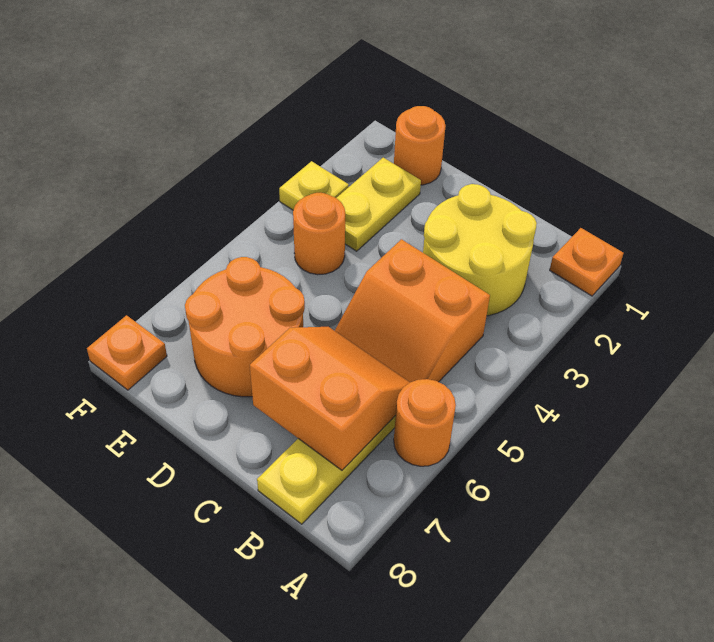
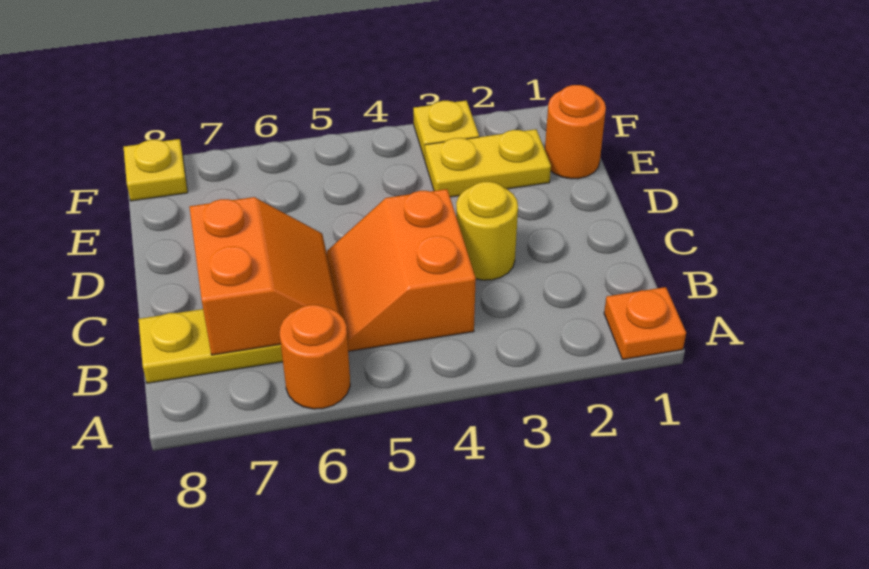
yellow 2x2 round brick [423,184,537,316] -> yellow 1x1 round brick [456,182,518,280]
orange 2x2 round brick [185,257,305,397] -> none
orange 1x1 round brick [293,193,345,275] -> none
orange 1x1 plate [87,315,167,390] -> yellow 1x1 plate [124,139,188,201]

